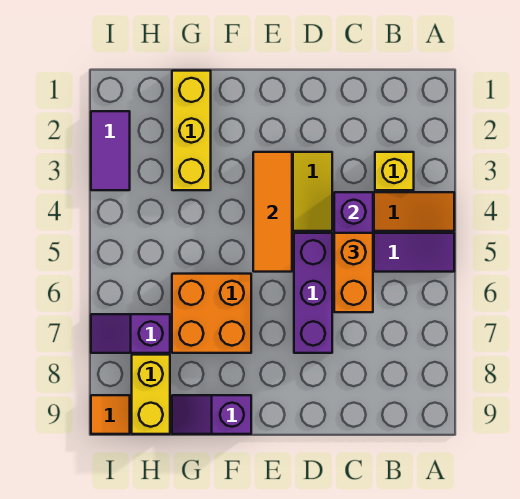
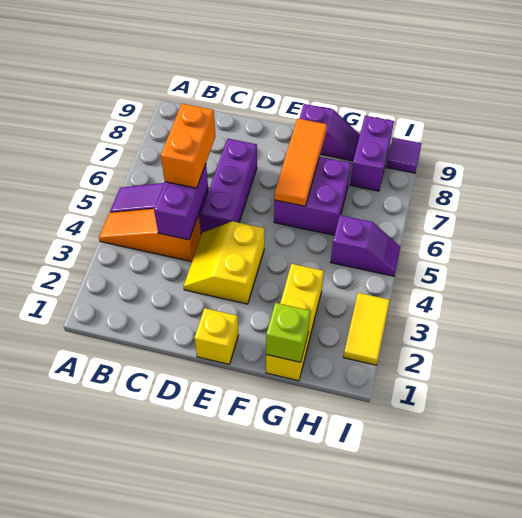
yellow 1x1 brick [375,152,414,190] -> yellow 1x1 brick moved to [194,308,238,364]
orange 1x3 tile [253,152,292,272] -> orange 1x3 tile moved to [274,118,327,206]
orange 2x2 brick [172,274,251,353] -> purple 2x2 brick [274,157,351,235]
none -> lime 1x1 brick [266,303,311,362]
purple 1x2 slope [91,314,170,353] -> purple 1x2 slope moved to [331,215,401,276]
yellow 1x2 brick [132,355,170,434] -> purple 1x2 brick [350,116,394,191]
purple 1x2 tile [91,111,130,190] -> yellow 1x2 tile [343,293,390,365]
orange 1x1 tile [91,395,130,434] -> purple 1x1 tile [386,138,421,173]

